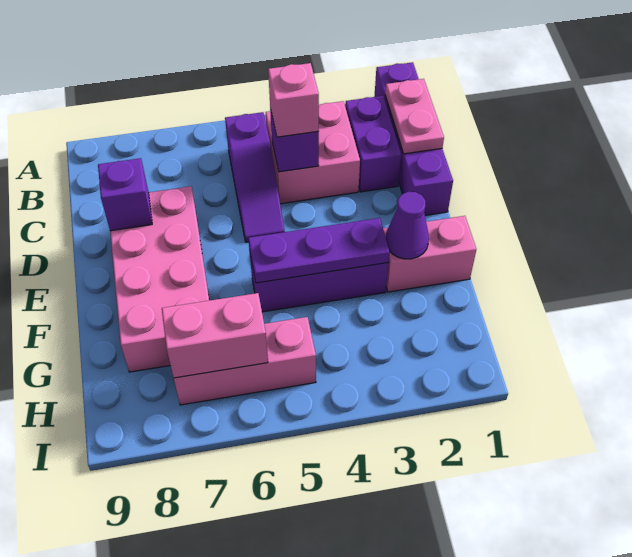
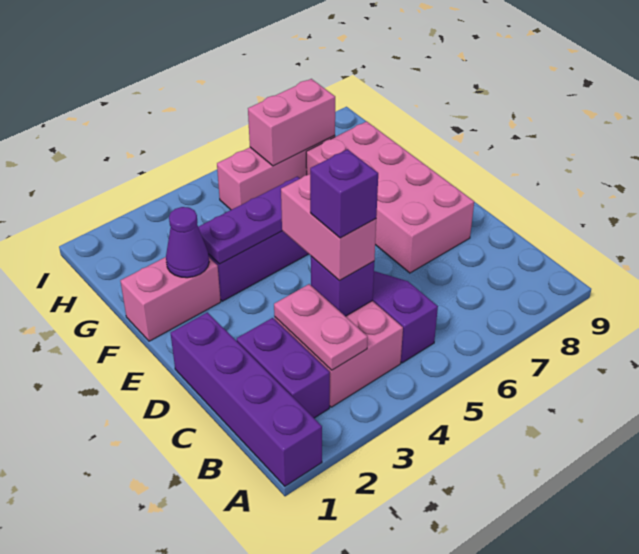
pink 1x2 plate [385,79,444,154] -> pink 1x2 plate moved to [274,284,368,370]
pink 1x1 brick [268,63,319,137] -> pink 1x2 brick [281,174,376,281]
purple 1x1 brick [98,158,152,231] -> purple 1x1 brick moved to [310,149,378,238]

